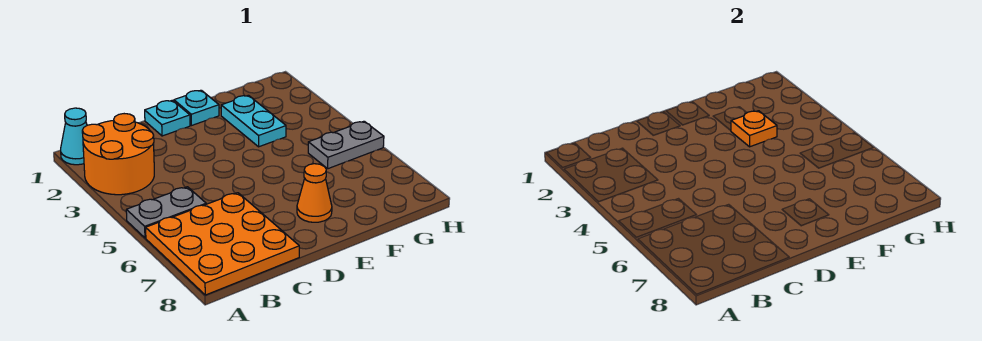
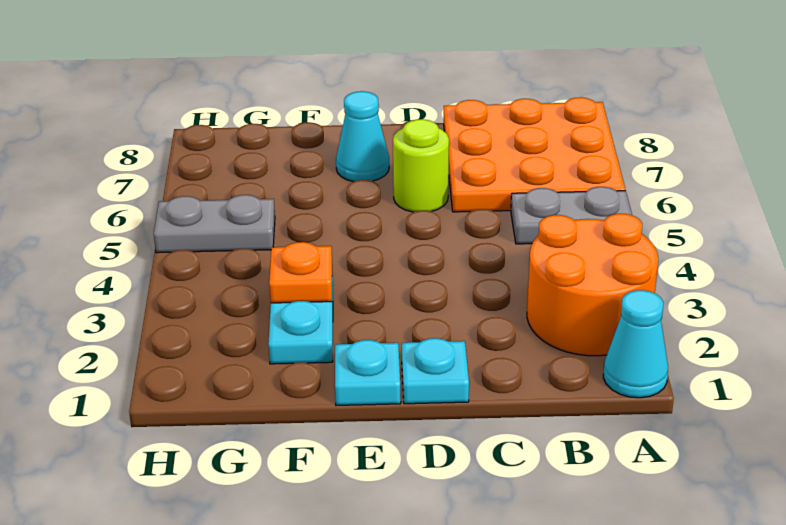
none -> lime 1x1 round brick [393,119,449,212]
orange 1x1 cone [297,164,332,222] -> cyan 1x1 cone [336,91,389,182]

